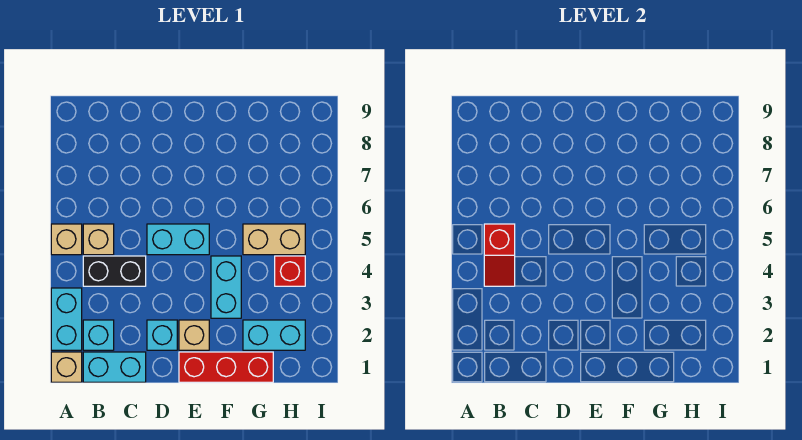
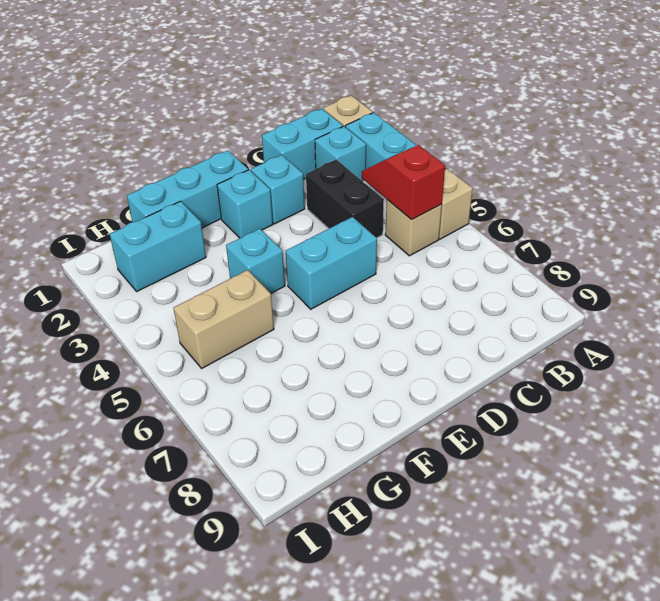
black 1x2 brick [83,256,146,286] -> black 1x2 brick turned to [306,159,384,238]
red 1x3 brick [179,352,273,382] -> cyan 1x3 brick [127,150,248,228]
tan 1x1 brick [179,320,209,350] -> cyan 1x1 brick [217,170,273,238]
cyan 1x2 brick [211,256,241,318] -> cyan 1x1 brick [226,229,285,293]
red 1x1 brick [275,256,305,286] -> none

